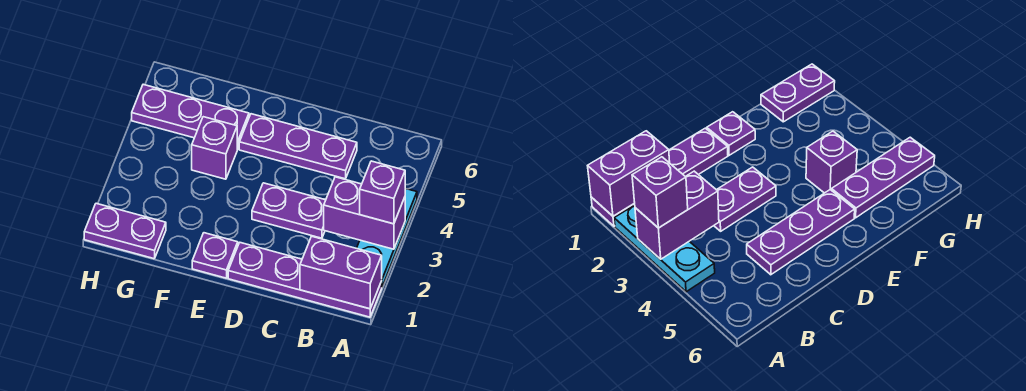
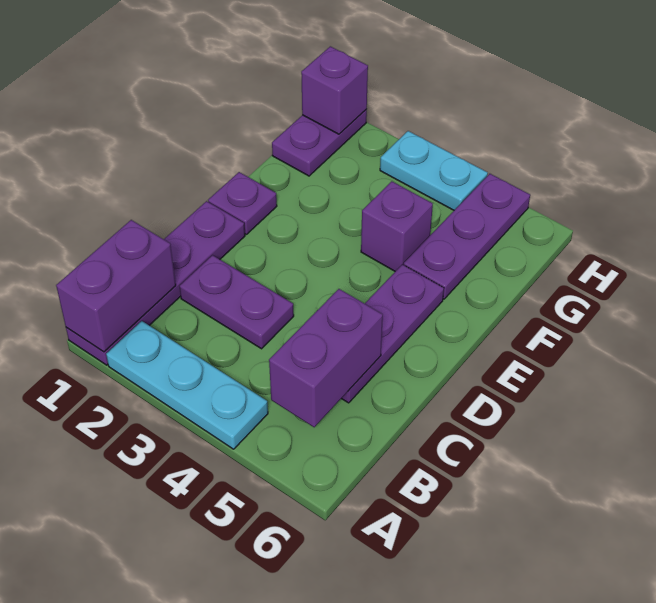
purple 1x2 brick [324,177,405,249] -> purple 1x2 brick moved to [269,289,383,427]
purple 1x1 brick [360,161,405,224] -> purple 1x1 brick moved to [301,46,368,134]
purple 1x2 plate [252,183,326,238] -> purple 1x2 plate turned to [180,255,294,349]
none -> cyan 1x2 plate [380,131,488,210]

